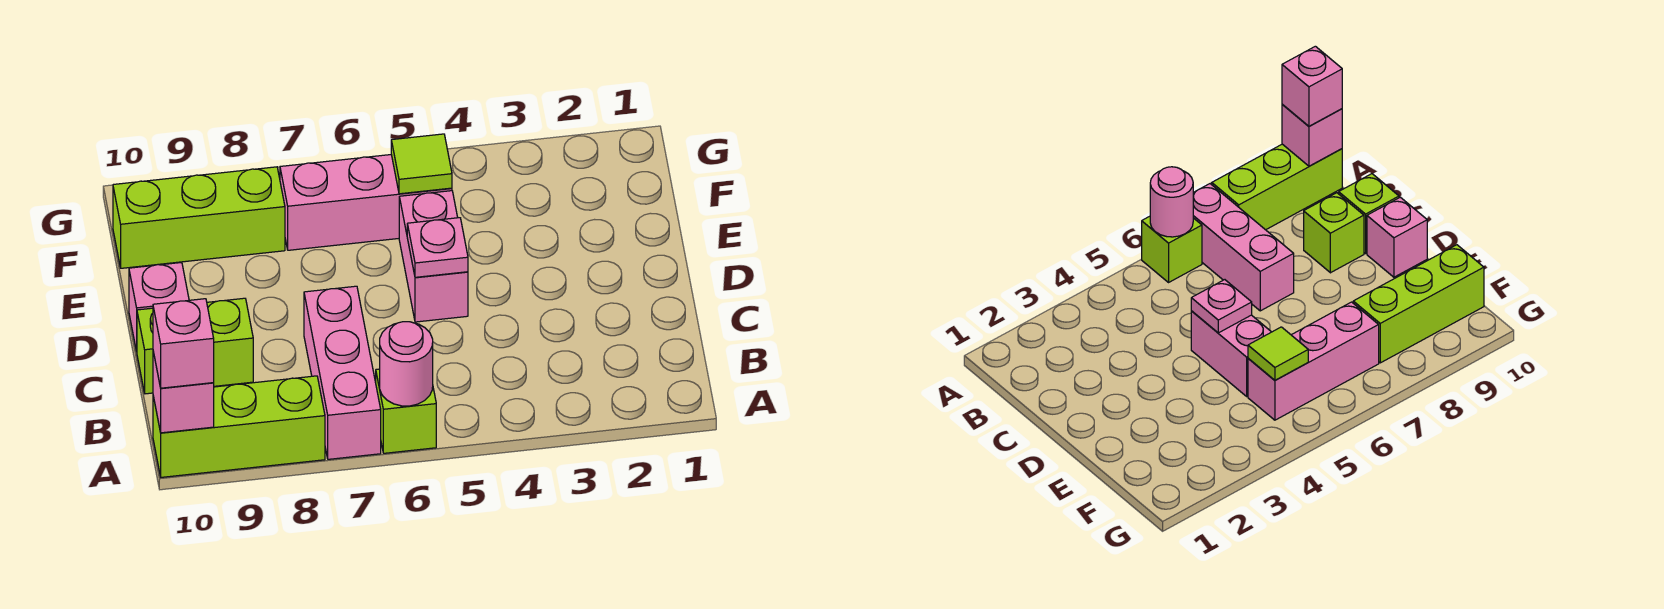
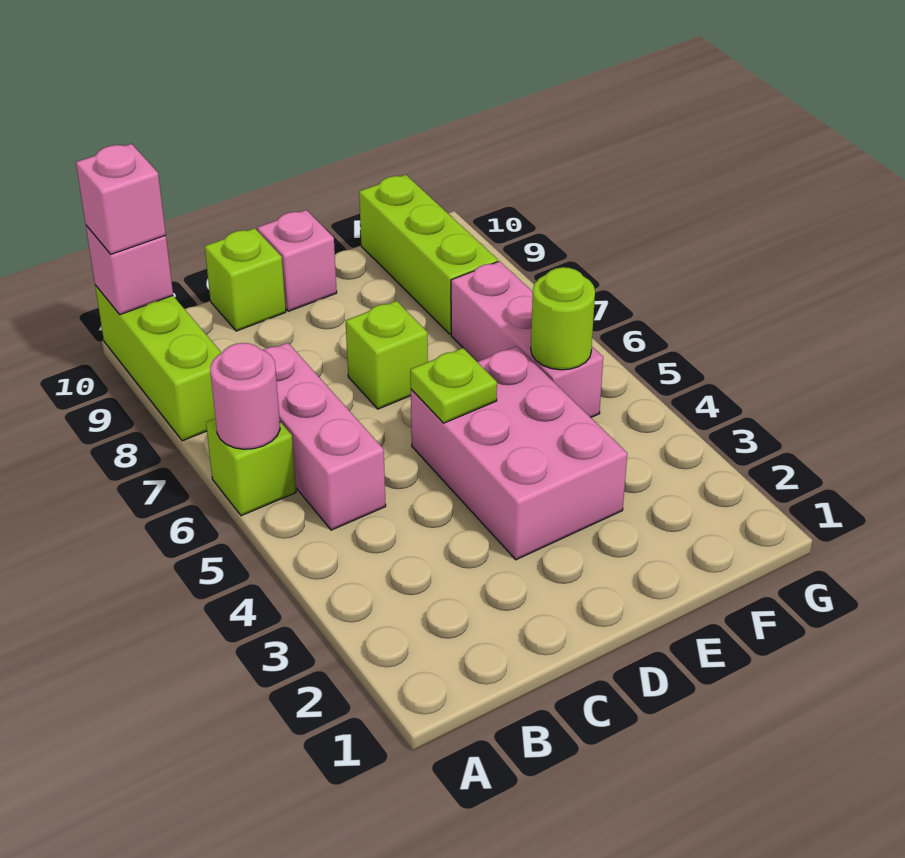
pink 1x3 brick [304,286,381,459] -> pink 1x3 brick turned to [263,343,386,530]
lime 1x1 brick [207,298,253,386] -> lime 1x1 brick moved to [346,301,428,409]
pink 1x2 brick [399,191,468,322] -> pink 2x3 brick [411,346,627,560]
pink 1x1 plate [407,218,468,277] -> lime 1x1 plate [410,348,497,423]
lime 1x1 tile [391,134,452,194] -> lime 1x1 round brick [531,267,595,370]

